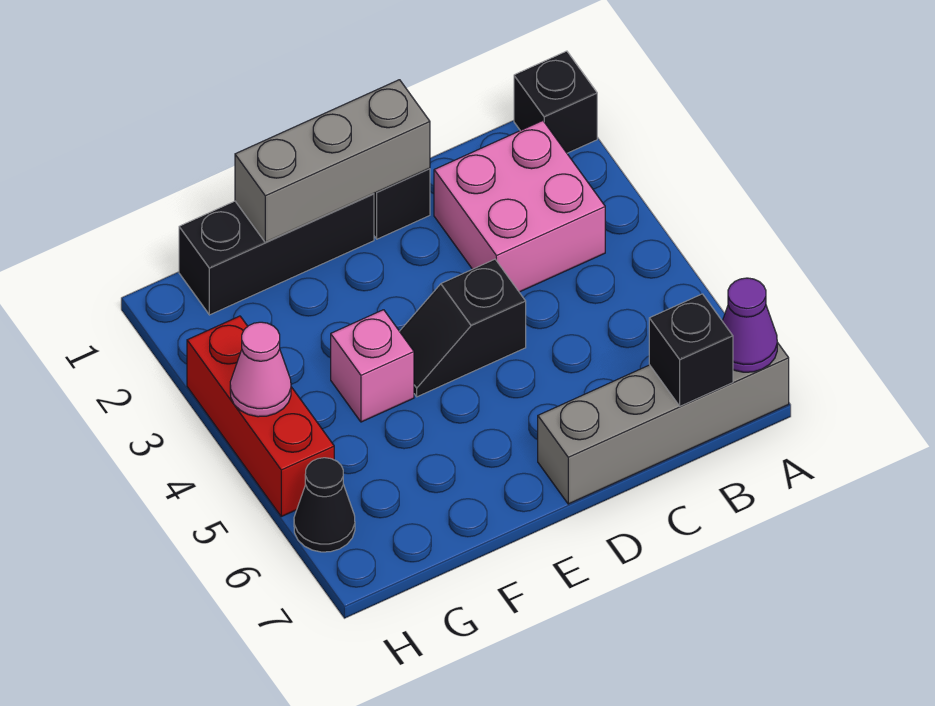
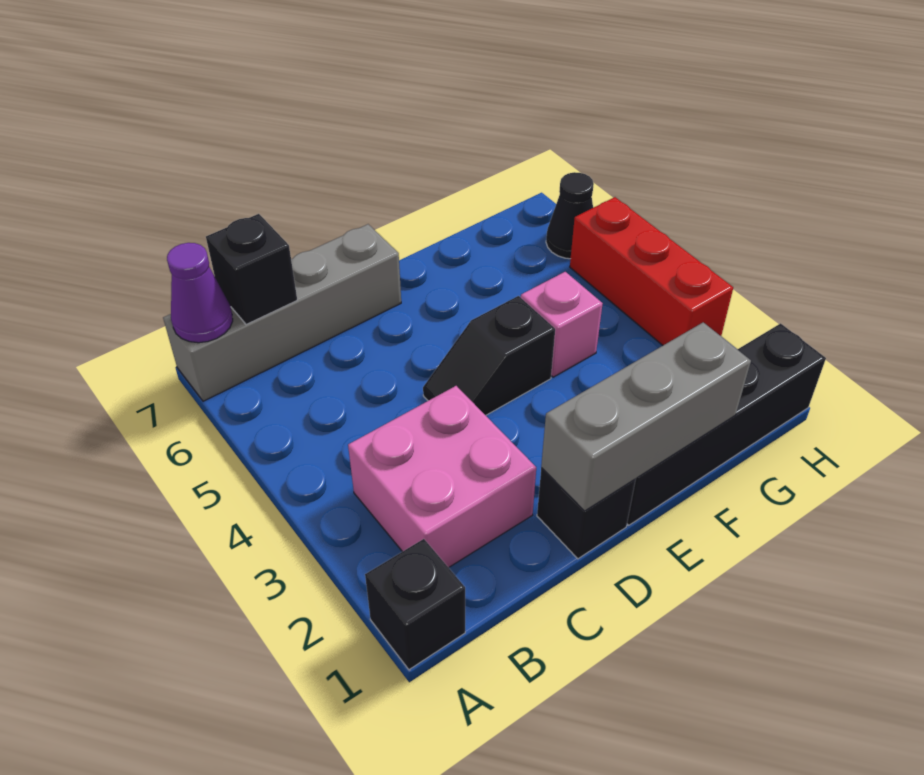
black 1x2 slope [400,259,526,397] -> black 1x2 slope turned to [423,296,555,415]
black 1x3 brick [179,194,374,315] -> black 1x4 brick [627,323,826,525]
pink 1x1 cone [230,322,291,417] -> none

